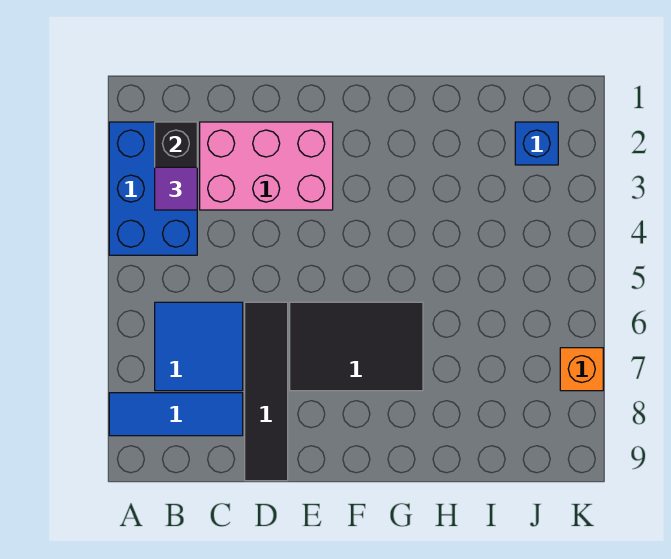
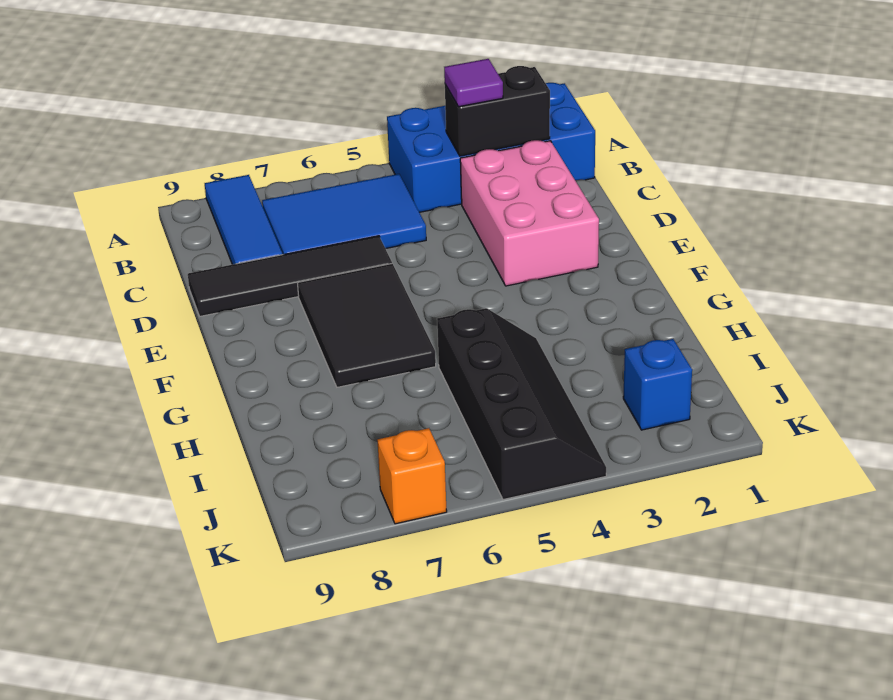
blue 2x3 brick [109,122,197,255] -> blue 2x4 brick [387,83,595,212]
blue 2x2 tile [155,302,243,391] -> blue 2x3 tile [262,174,426,254]
none -> black 2x4 slope [437,308,606,500]

